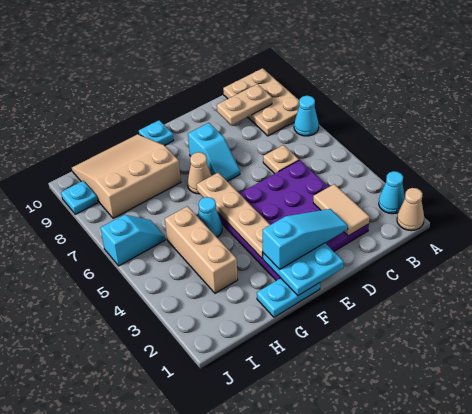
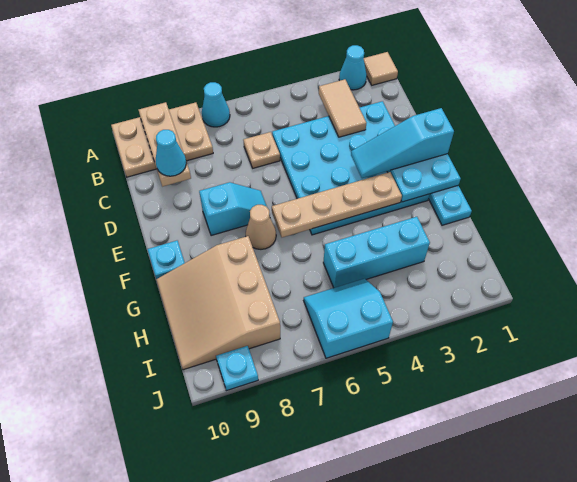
tan 1x1 cone [397,188,424,231] -> tan 1x1 tile [363,52,398,85]
tan 1x2 plate [217,84,272,125] -> tan 1x3 plate [139,102,191,187]
purple 4x4 plate [218,160,369,281] -> cyan 4x4 plate [272,101,430,235]
tan 1x2 tile [313,184,370,236] -> tan 1x2 tile turned to [319,79,366,137]
cyan 1x3 slope [262,209,348,269] -> cyan 1x3 slope turned to [351,108,454,178]
cyan 1x1 cone [198,197,222,237] -> cyan 1x1 cone moved to [156,130,186,176]
tan 1x3 brick [165,206,238,293] -> cyan 1x3 brick [323,217,430,288]
cyan 1x2 slope [101,215,165,266] -> cyan 2x2 slope [304,278,393,358]

